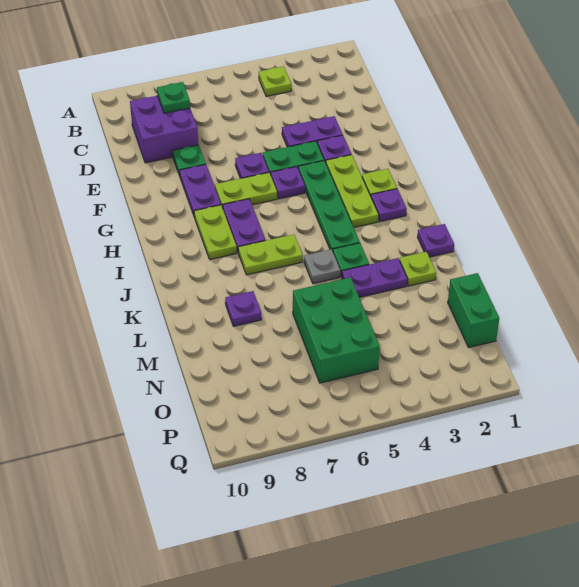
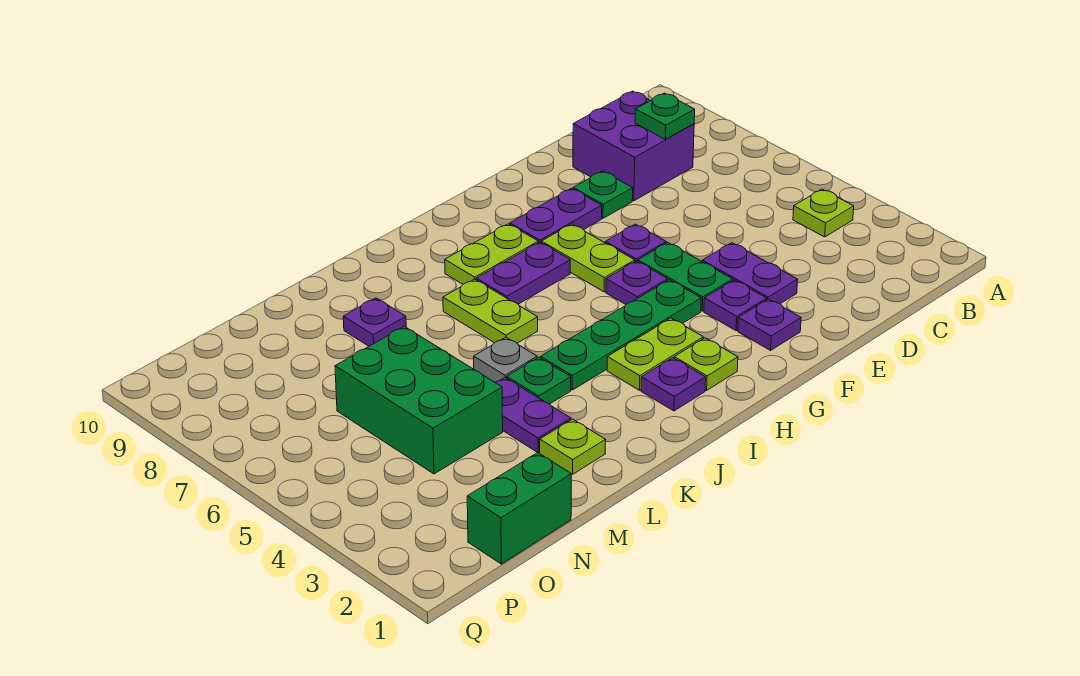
lime 1x3 plate [326,155,379,227] -> lime 1x2 plate [607,318,703,390]
purple 1x1 plate [417,224,454,257] -> purple 1x1 plate moved to [738,299,801,350]
green 2x3 brick [293,277,380,383] -> green 2x3 brick turned to [335,326,503,474]

